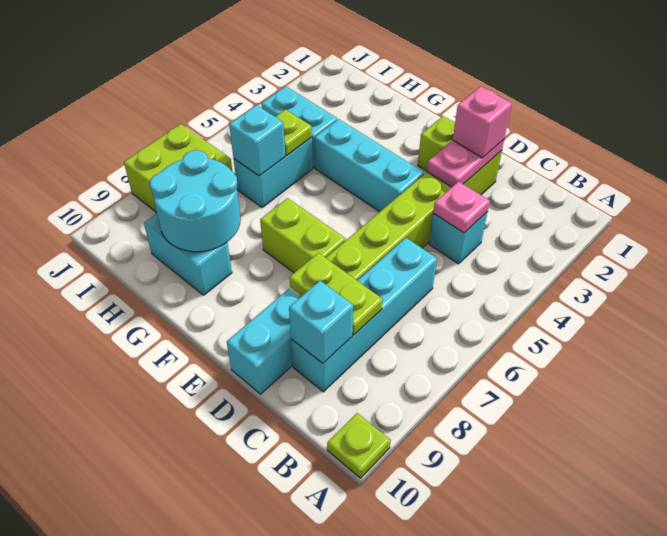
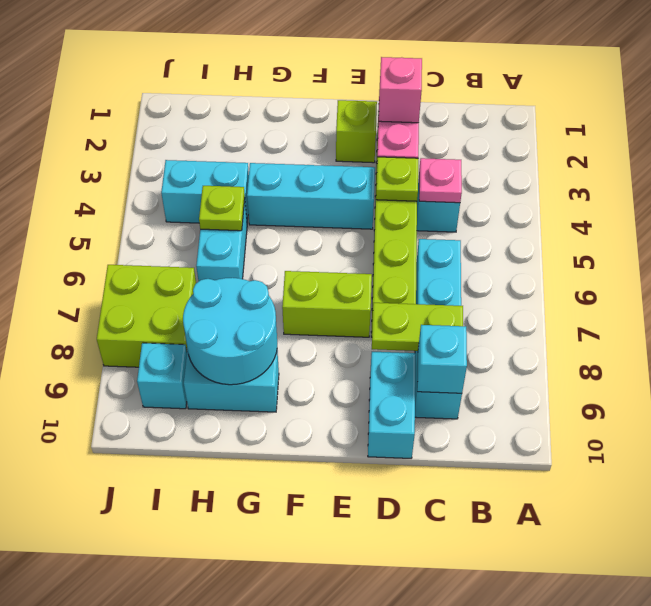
lime 1x1 plate [327,413,391,478] -> lime 1x1 plate moved to [376,157,418,201]
cyan 1x1 brick [229,105,285,176] -> cyan 1x1 brick moved to [137,343,187,409]

